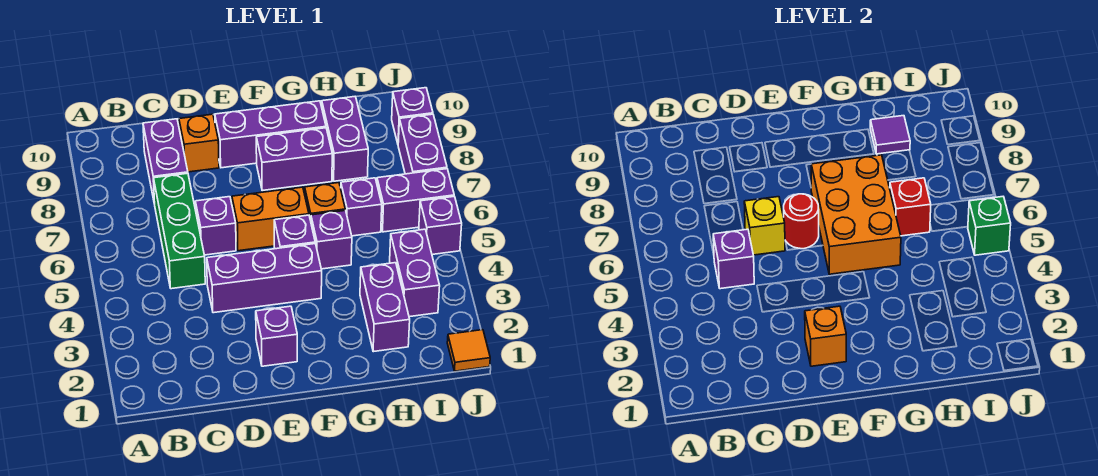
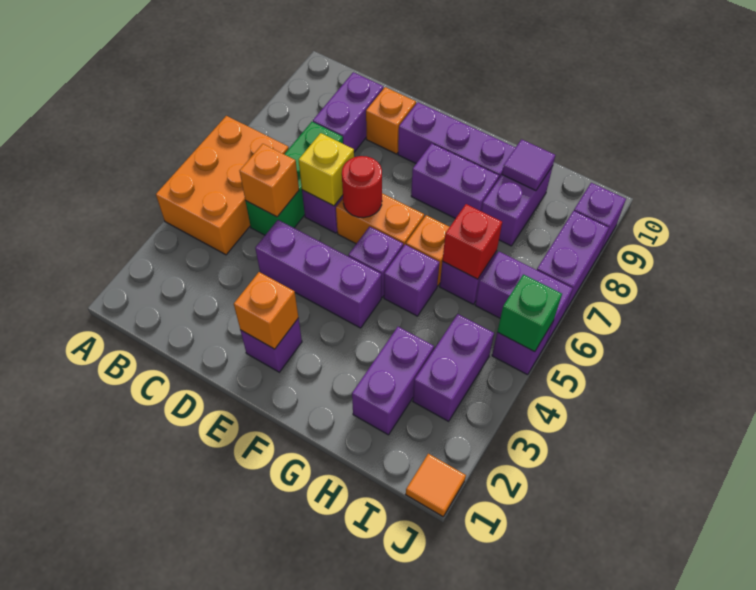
purple 1x1 brick [713,229,754,289] -> orange 1x1 brick [239,144,299,217]
orange 2x3 brick [811,155,901,274] -> orange 2x3 brick moved to [156,116,289,255]

